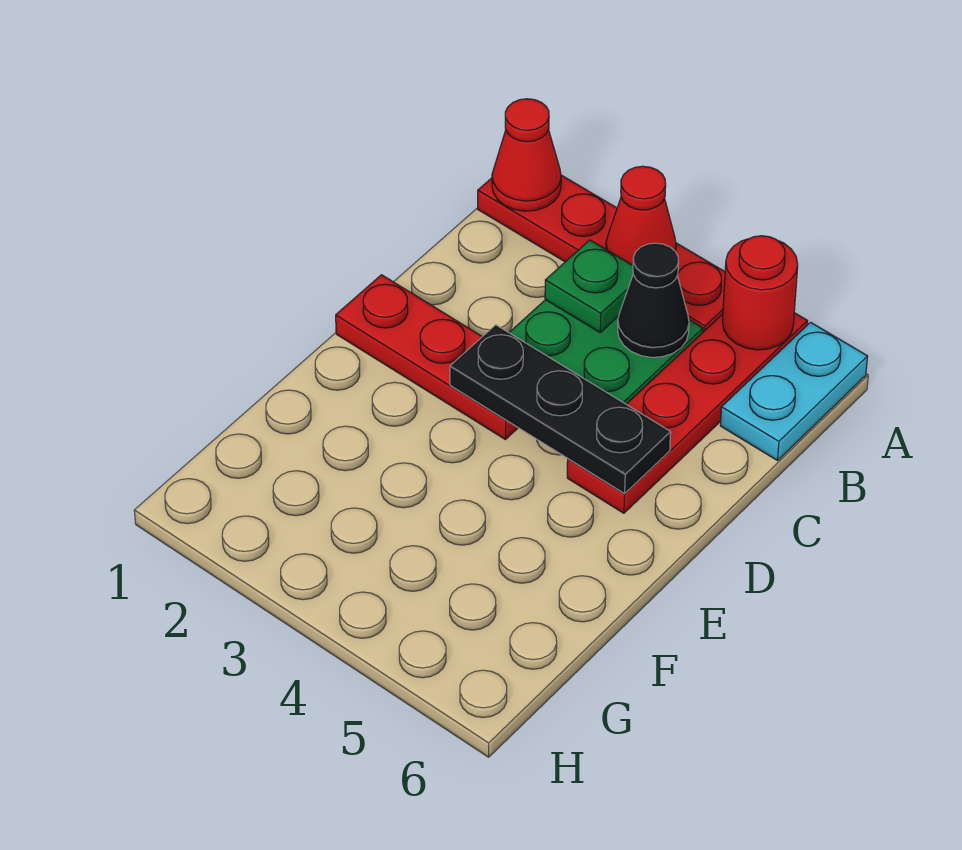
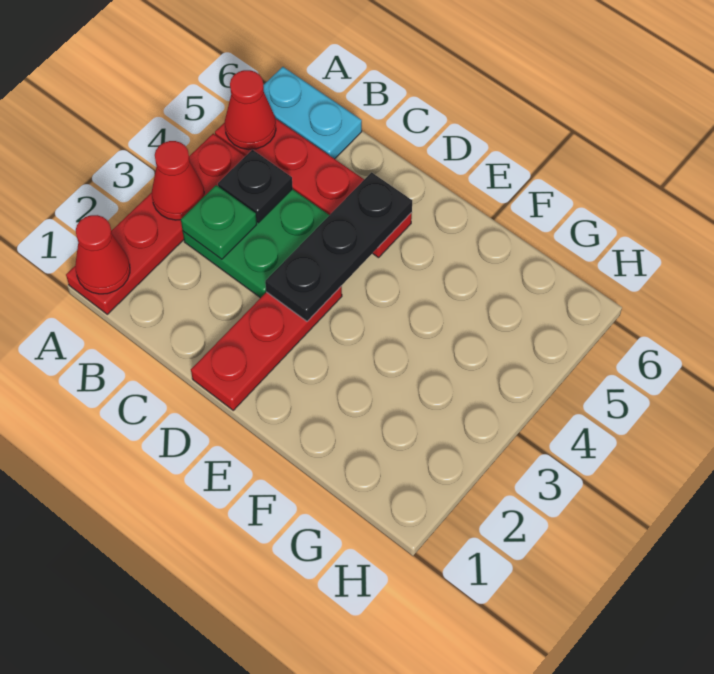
red 1x1 round brick [722,236,798,350] -> red 1x1 cone [225,70,276,150]
black 1x1 cone [618,243,689,357] -> black 1x1 plate [218,150,293,223]

